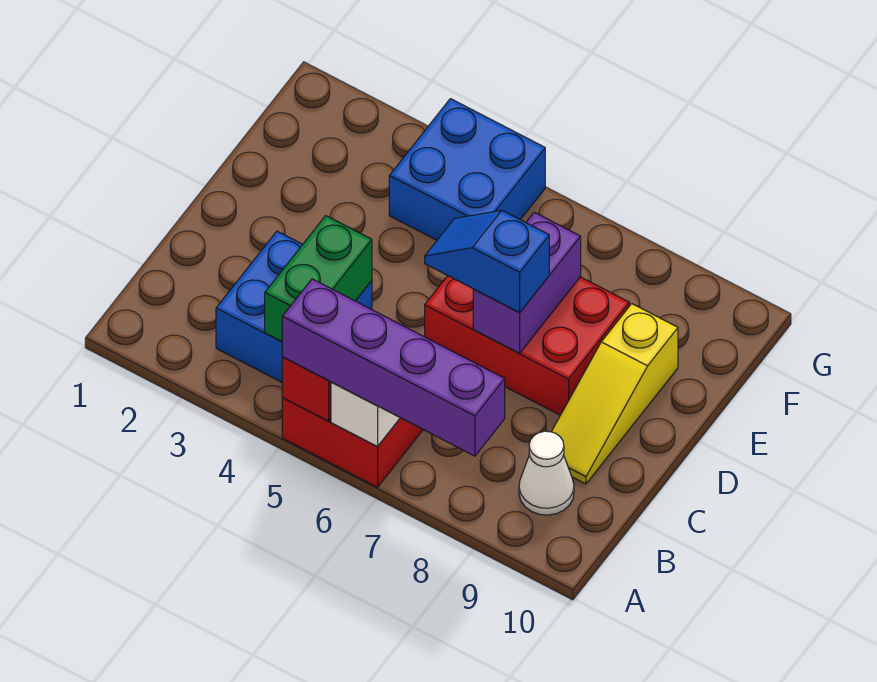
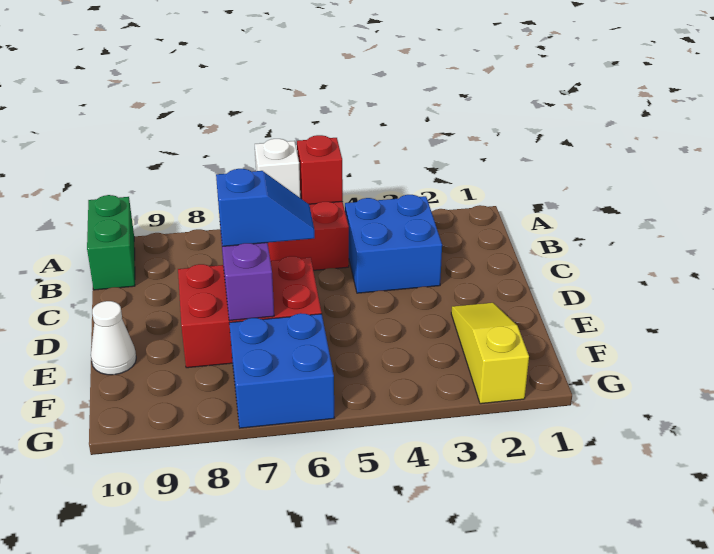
purple 1x4 brick [282,279,505,456] -> none
green 1x2 brick [265,216,372,341] -> green 1x2 brick moved to [87,195,135,290]
white 1x1 cone [519,431,574,515] -> white 1x1 cone moved to [91,301,136,375]
yellow 1x3 slope [551,304,678,484] -> yellow 1x3 slope moved to [451,303,529,404]
blue 2x2 brick [389,99,545,240] -> blue 2x2 brick moved to [229,313,334,428]

